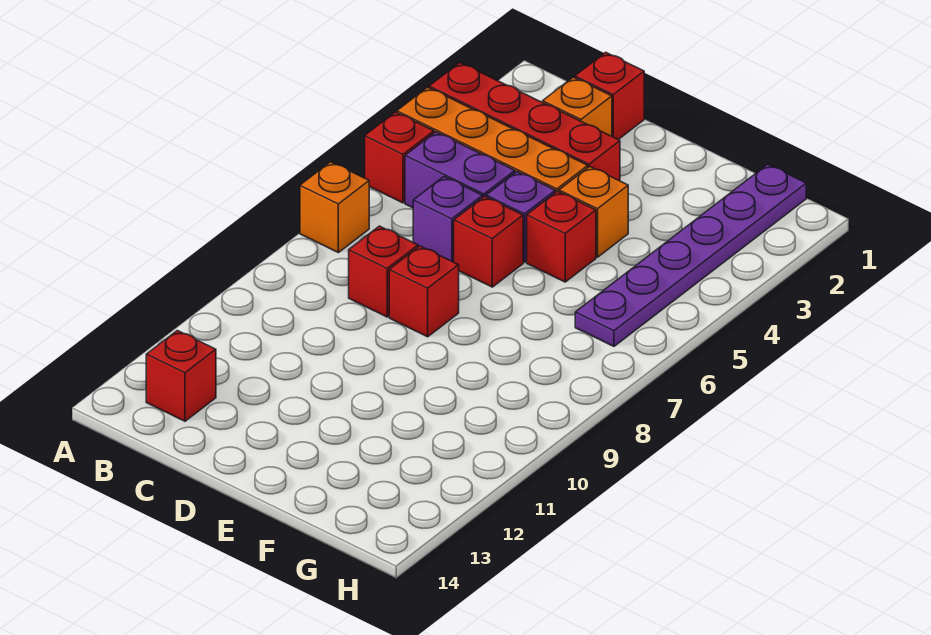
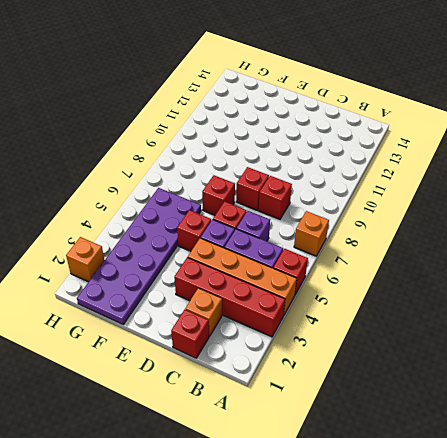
red 1x1 brick [146,331,216,421] -> red 1x1 brick moved to [202,175,235,215]
orange 1x1 brick [559,166,628,257] -> orange 1x1 brick moved to [66,237,105,282]
purple 1x6 plate [575,164,806,346] -> purple 2x6 plate [77,188,201,324]

